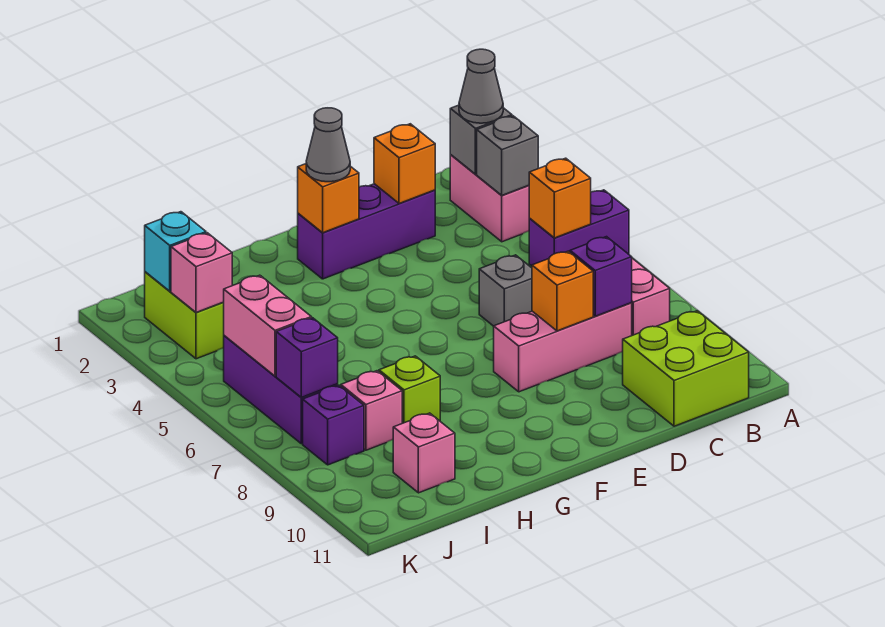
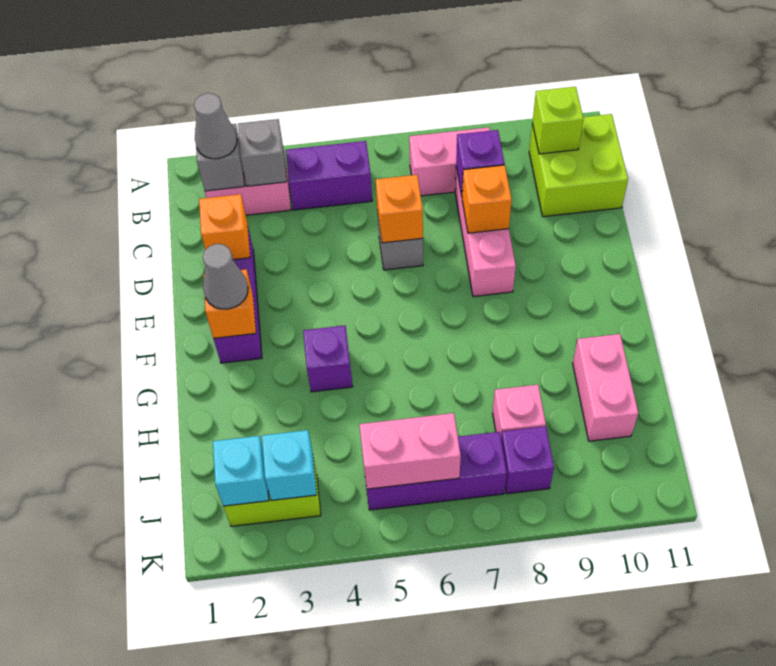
purple 1x2 brick [529,190,629,266] -> purple 1x2 brick turned to [286,141,372,210]
orange 1x1 brick [529,158,591,238] -> orange 1x1 brick moved to [376,175,423,243]
lime 1x1 brick [379,356,440,423] -> lime 1x1 brick moved to [532,87,583,154]
pink 1x1 brick [393,413,455,493] -> pink 1x2 brick [573,334,638,441]
pink 1x1 brick [171,233,232,312] -> cyan 1x1 brick [262,430,317,500]
purple 1x1 brick [276,318,338,397] -> purple 1x1 brick moved to [303,326,353,392]

